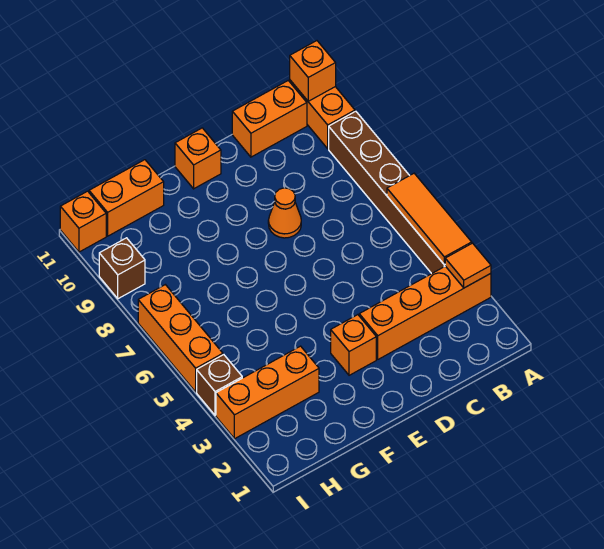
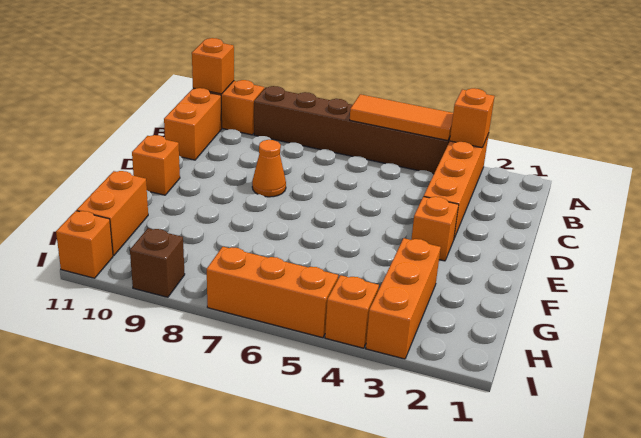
orange 1x1 tile [445,243,491,288] -> orange 1x1 brick [450,88,495,148]
brown 1x1 brick [197,355,242,415] -> orange 1x1 brick [325,275,379,348]

